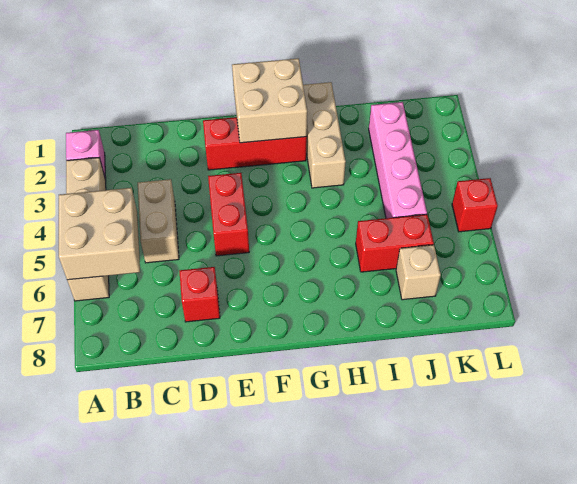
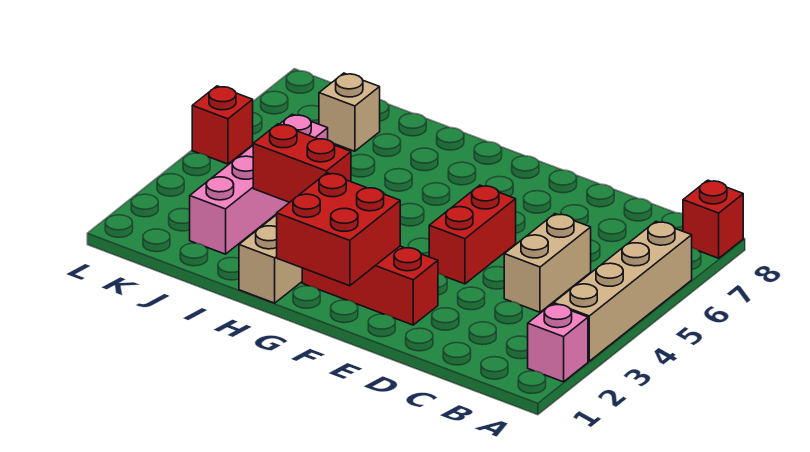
tan 2x2 brick [59,188,140,280] -> none
red 1x1 brick [179,267,220,322] -> red 1x1 brick moved to [683,180,743,258]
tan 2x2 brick [232,58,307,143] -> red 2x2 brick [277,173,400,286]
red 1x2 brick [356,214,434,272] -> red 1x2 brick moved to [253,124,351,202]

